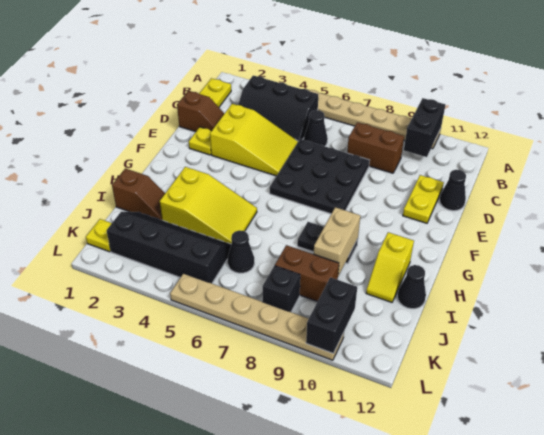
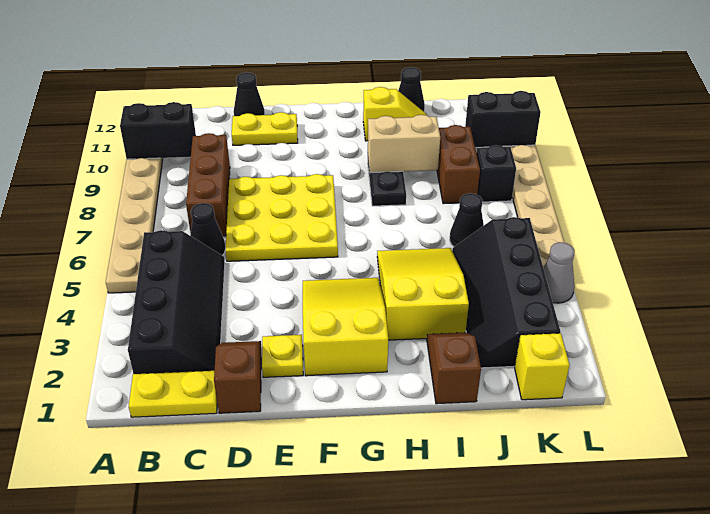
black 2x3 slope [238,76,318,141] -> black 2x4 slope [128,230,225,374]
brown 1x2 brick [347,122,404,173] -> brown 1x3 brick [186,133,230,236]
yellow 2x3 slope [210,104,298,176] -> yellow 2x3 slope moved to [303,278,388,376]
black 3x3 plate [270,139,369,214] -> yellow 3x3 plate [225,174,338,261]
yellow 1x1 plate [86,219,112,252] -> yellow 1x1 brick [515,333,570,400]
none -> grey 1x1 cone [543,242,575,303]

